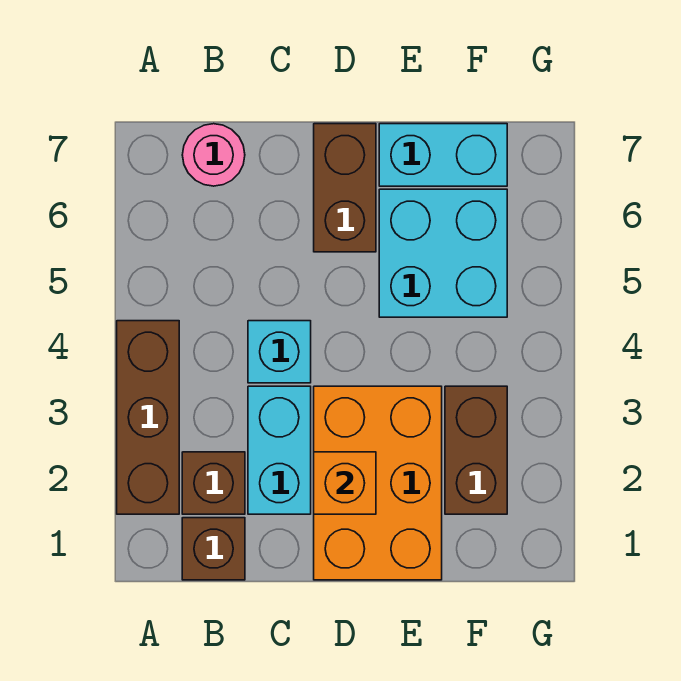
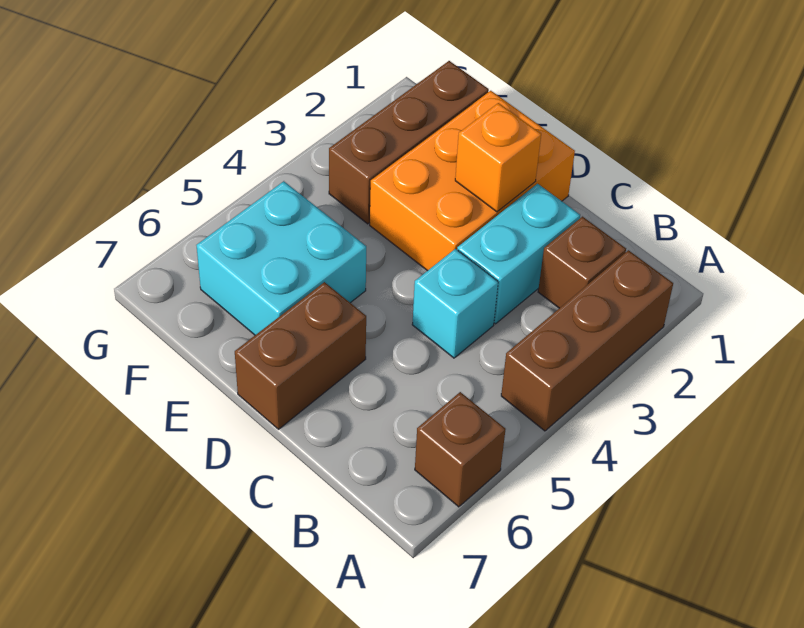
brown 1x1 brick [182,518,245,580] -> brown 1x1 brick moved to [415,392,506,507]
pink 1x1 round brick [182,124,245,186] -> none
cyan 1x2 brick [379,124,507,186] -> none
brown 1x2 brick [445,386,507,514] -> brown 1x3 brick [329,61,489,224]

